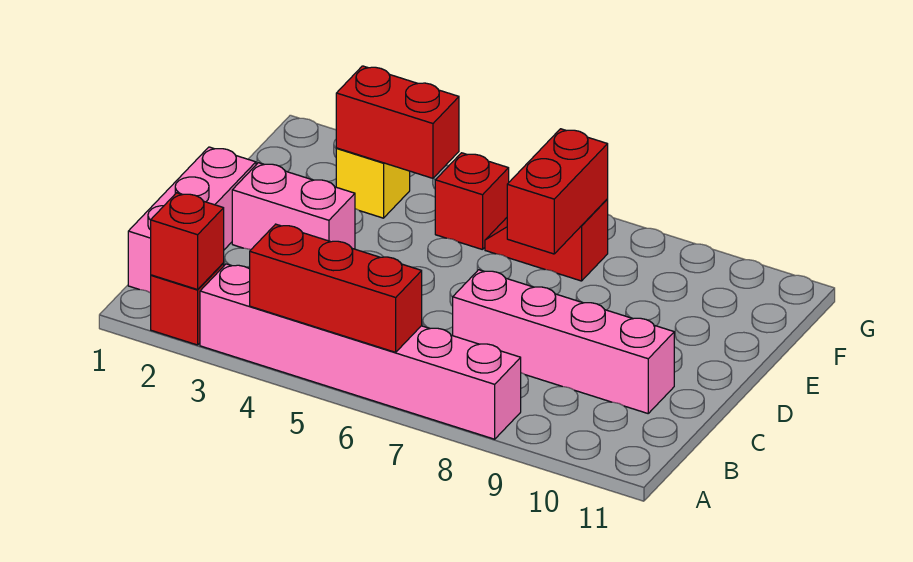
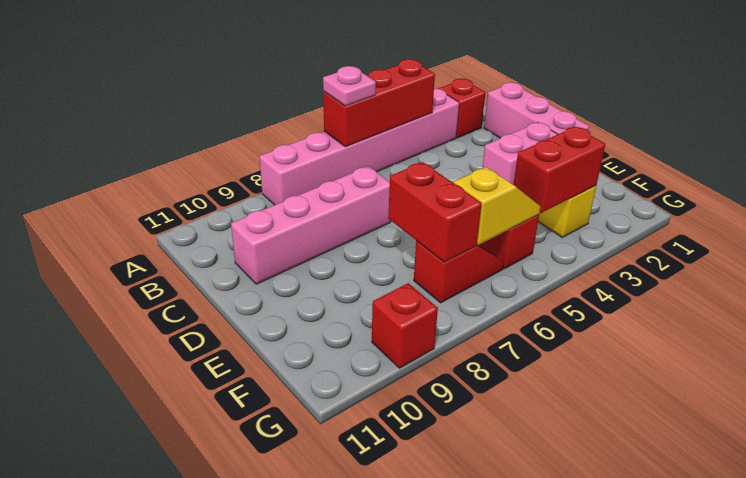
red 1x1 brick [151,193,224,290] -> red 1x1 brick moved to [372,283,438,368]
none -> pink 1x1 plate [323,66,376,106]
none -> yellow 1x2 slope [453,167,541,245]

